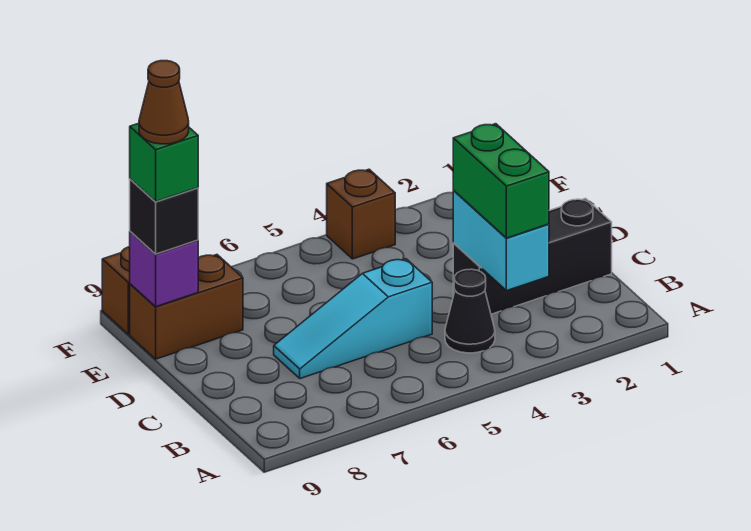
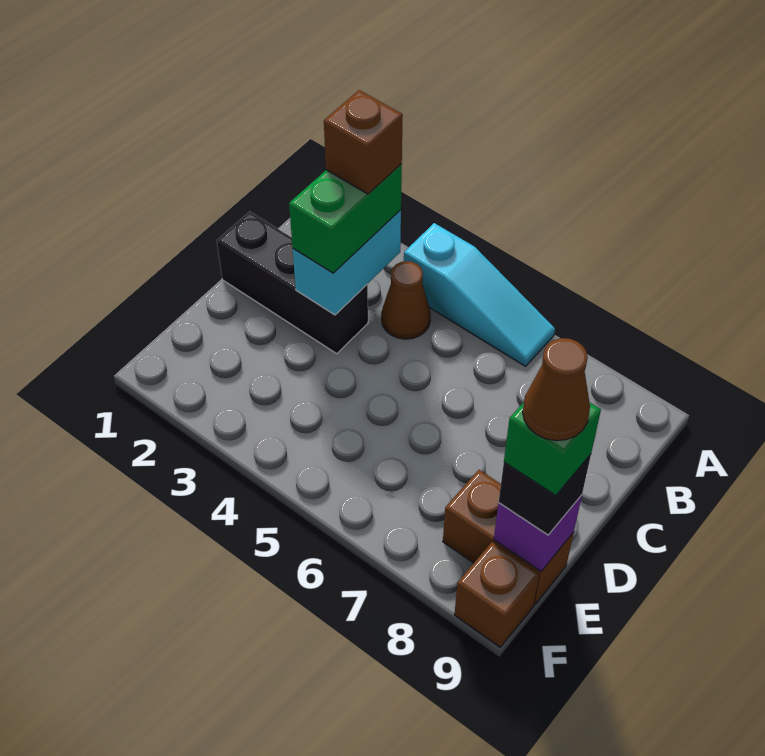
black 1x1 cone [445,269,495,353] -> brown 1x1 cone [381,261,431,339]
cyan 1x3 slope [274,259,432,379] -> cyan 1x3 slope moved to [404,223,555,366]
brown 1x1 brick [327,169,395,259] -> brown 1x1 brick moved to [324,90,403,194]

